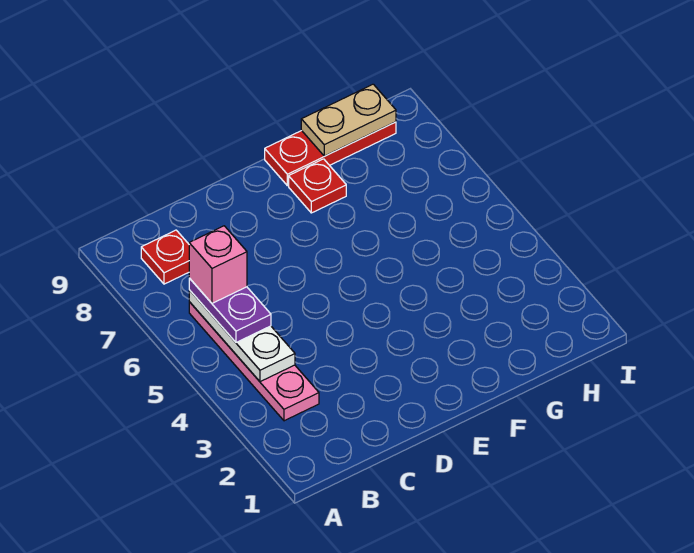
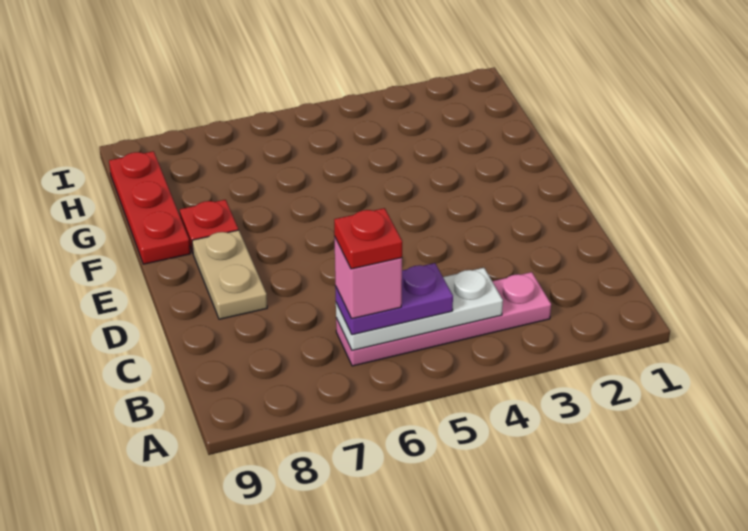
red 1x1 plate [141,230,189,284] -> red 1x1 plate moved to [334,208,402,269]
tan 1x2 plate [301,84,396,156] -> tan 1x2 plate moved to [192,230,267,319]

